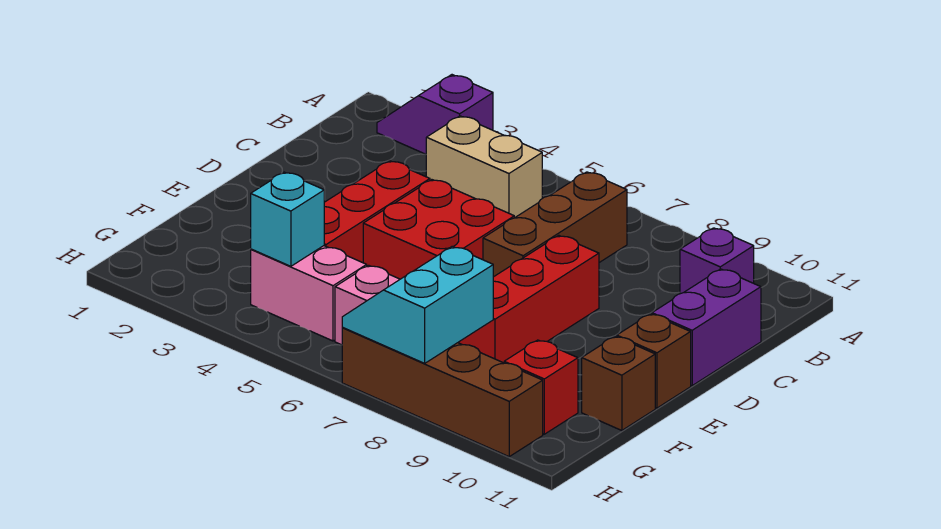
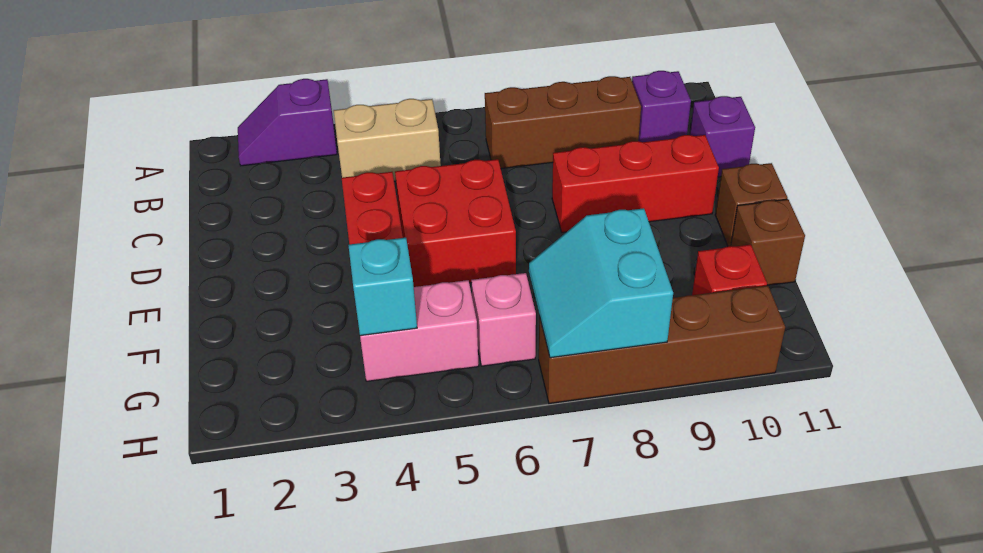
brown 1x3 brick [483,172,627,277] -> brown 1x3 brick turned to [485,76,641,169]
purple 1x2 brick [652,269,761,386] -> purple 1x1 brick [690,96,755,177]
red 1x3 brick [458,235,599,363] -> red 1x3 brick turned to [552,135,719,232]

